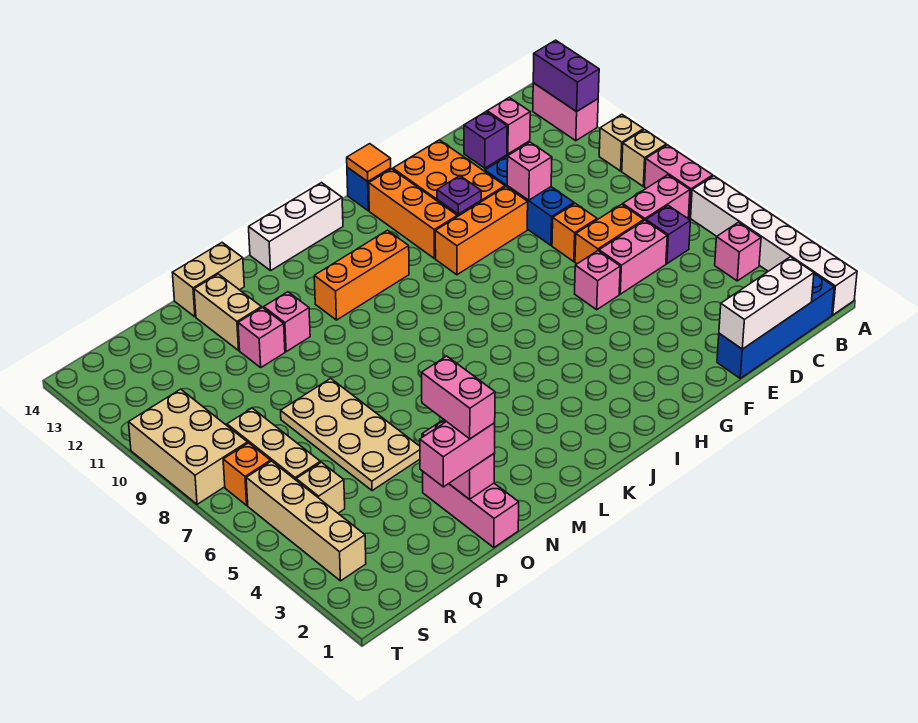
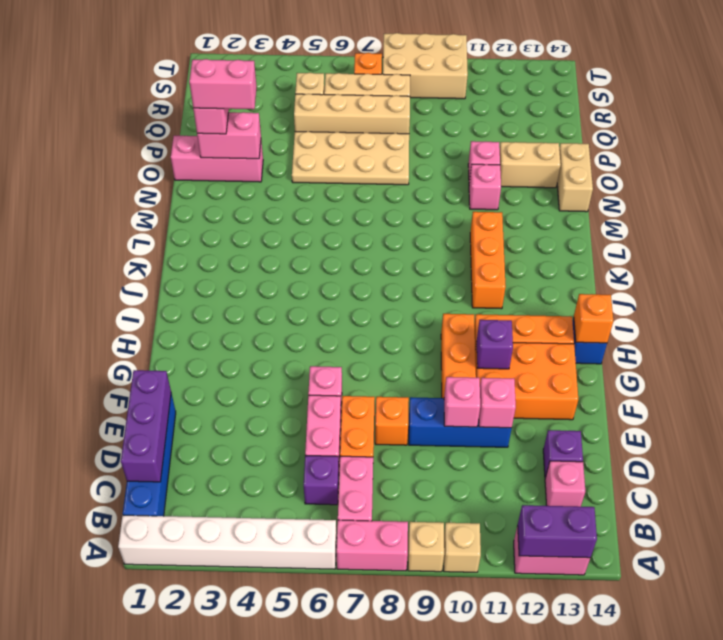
pink 1x1 brick [715,222,761,281] -> pink 1x1 brick moved to [479,378,516,428]
white 1x3 brick [719,257,814,349] -> purple 1x3 brick [121,370,171,482]
purple 1x1 plate [437,176,481,214] -> purple 1x1 brick [476,320,513,369]
orange 1x1 tile [347,144,391,182] -> orange 1x1 brick [574,294,613,343]
white 1x3 brick [249,183,343,271] -> none
tan 1x4 brick [246,461,366,581] -> tan 1x4 brick moved to [294,94,410,134]

